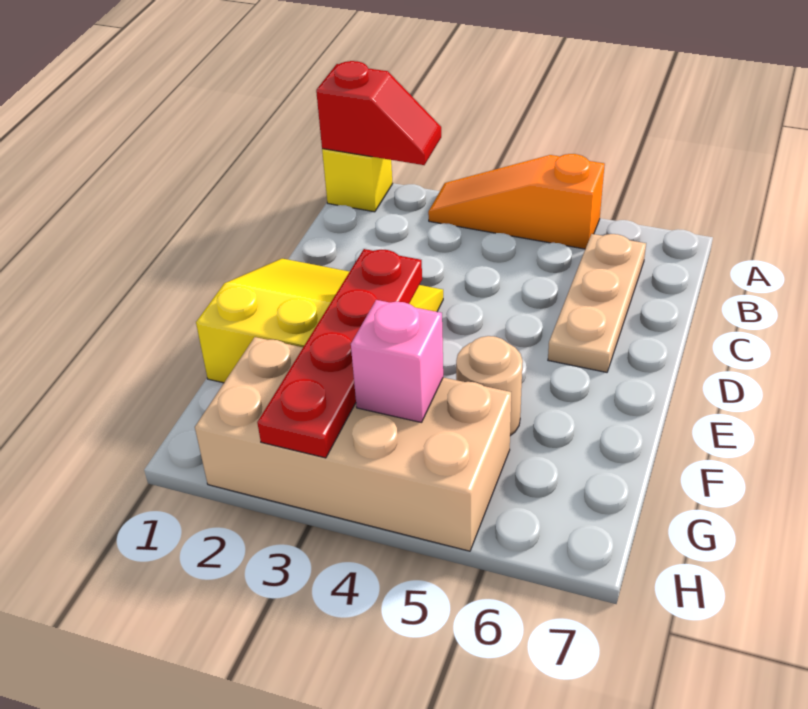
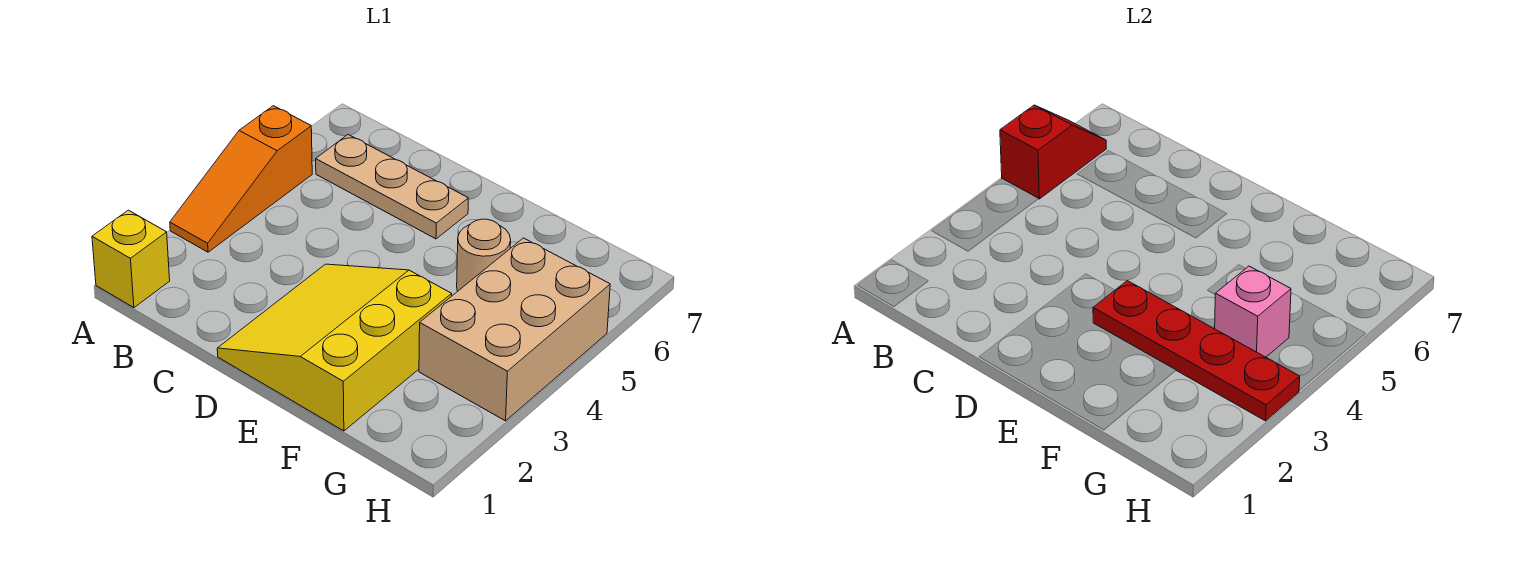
red 1x2 slope [316,61,441,165] -> red 1x2 slope moved to [1000,105,1106,199]
tan 2x4 brick [195,337,511,551] -> tan 2x3 brick [419,238,610,421]

